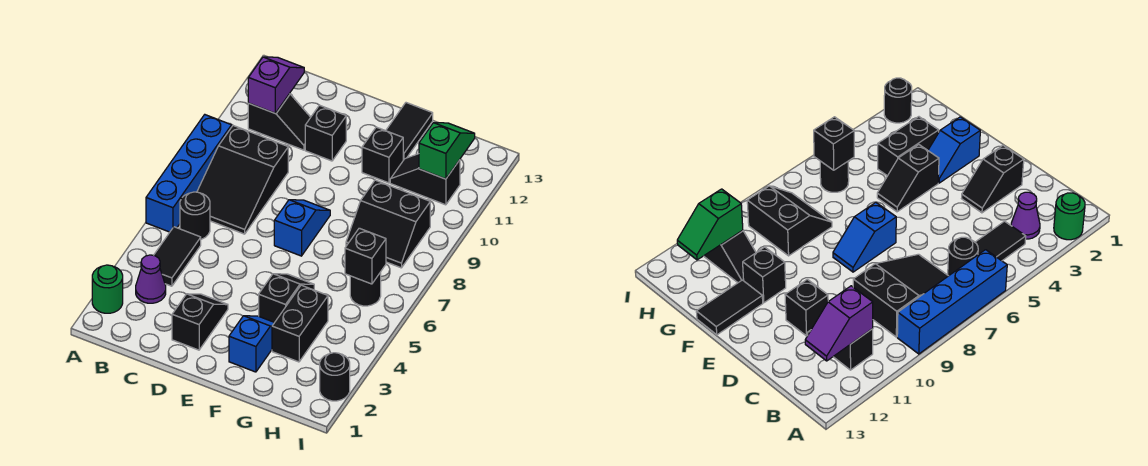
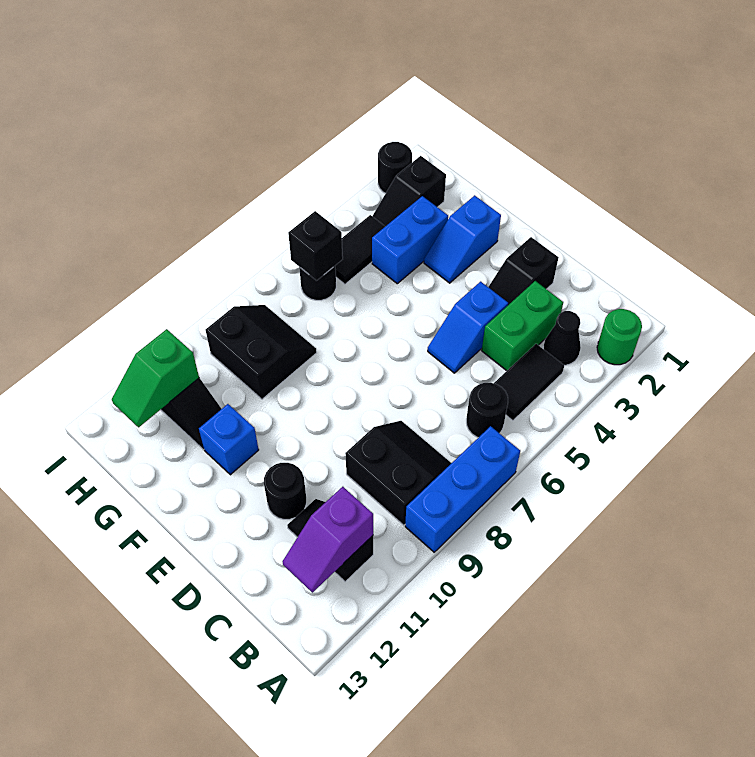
blue 1x4 brick [146,115,232,232] -> blue 1x3 brick [405,426,520,552]
purple 1x1 cone [136,255,166,303] -> black 1x1 cone [543,311,581,365]
black 2x3 slope [197,126,288,234] -> black 2x2 slope [345,421,451,525]
none -> green 1x2 brick [482,281,563,371]
black 1x1 brick [305,105,346,161] -> black 1x1 round brick [264,463,306,519]
blue 1x2 slope [274,200,330,256] -> blue 1x2 slope moved to [428,282,508,373]
black 1x2 slope [259,274,314,322] -> black 1x2 slope moved to [372,156,446,226]
black 1x1 brick [362,127,403,183] -> blue 1x1 brick [199,404,259,475]
black 1x2 tile [386,103,433,160] -> black 1x2 tile moved to [335,215,385,284]
black 1x2 brick [272,285,328,362] -> blue 1x2 brick [372,196,448,284]

